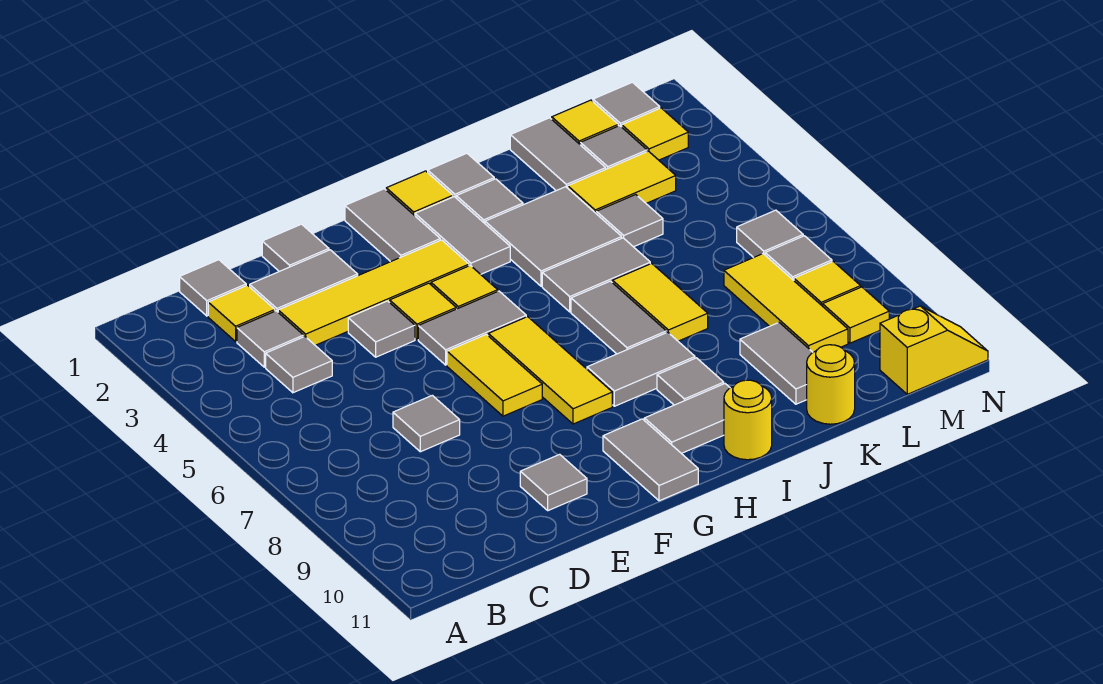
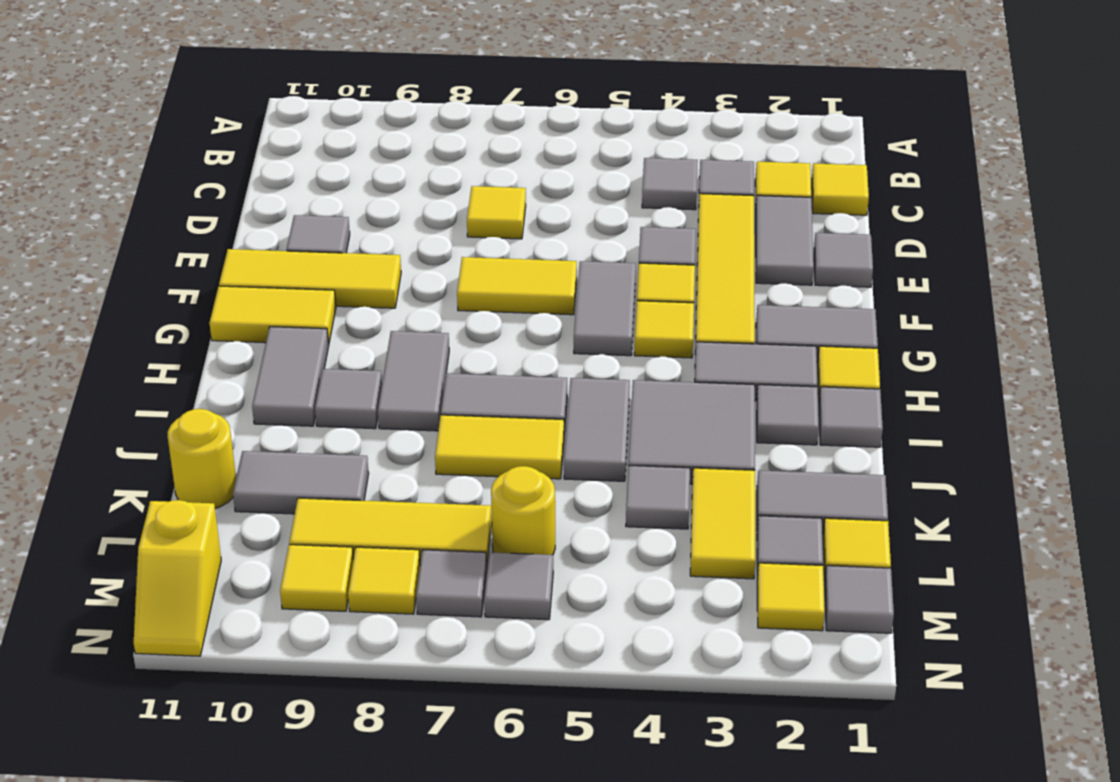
grey 1x1 tile [180,260,246,316] -> yellow 1x1 tile [812,163,869,215]
grey 1x1 tile [393,395,460,452] -> yellow 1x1 tile [467,186,526,239]
yellow 1x3 tile [488,317,612,424] -> yellow 1x3 tile moved to [219,249,401,308]
grey 1x2 tile [603,419,698,501] -> yellow 1x2 tile [210,286,336,345]
yellow 1x1 round brick [724,380,772,460] -> yellow 1x1 round brick moved to [491,466,555,555]

